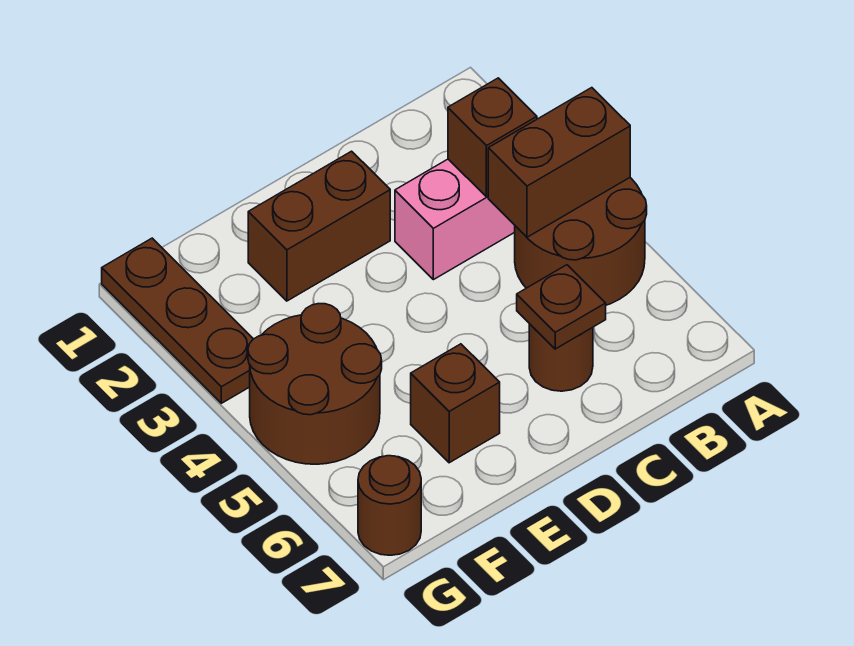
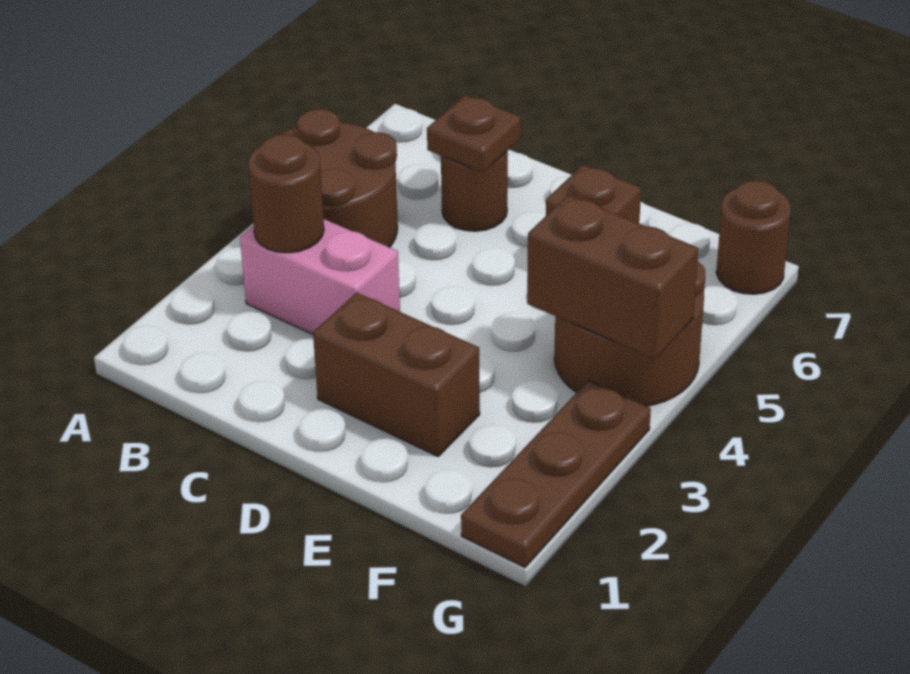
brown 1x2 brick [488,88,630,237] -> brown 1x2 brick moved to [527,195,698,359]
brown 1x1 brick [448,78,537,197] -> brown 1x1 round brick [248,134,324,253]

